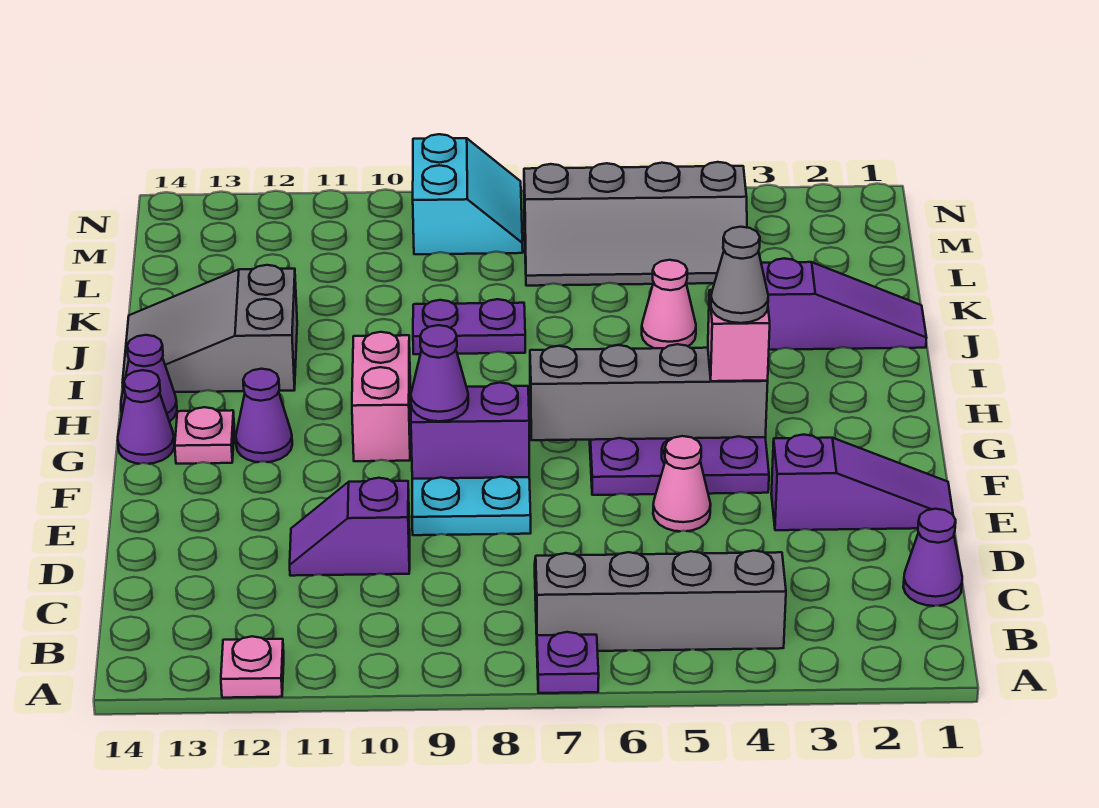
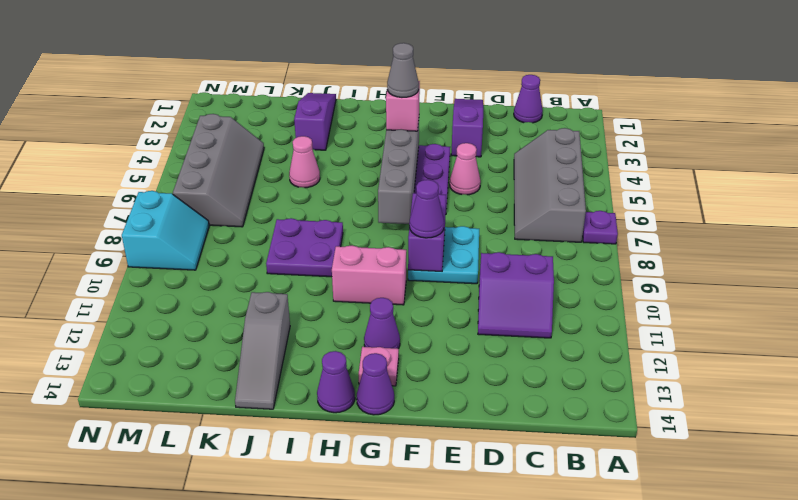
pink 1x1 plate [221,636,284,698] -> none
purple 1x2 slope [290,478,410,576] -> purple 2x2 slope [478,252,554,338]
grey 2x3 slope [123,265,297,392] -> grey 1x3 slope [235,292,290,409]
purple 1x2 plate [413,299,525,354] -> purple 2x2 plate [266,218,343,277]
cyan 2x2 slope [413,134,523,254] -> cyan 2x2 slope turned to [122,191,209,270]

